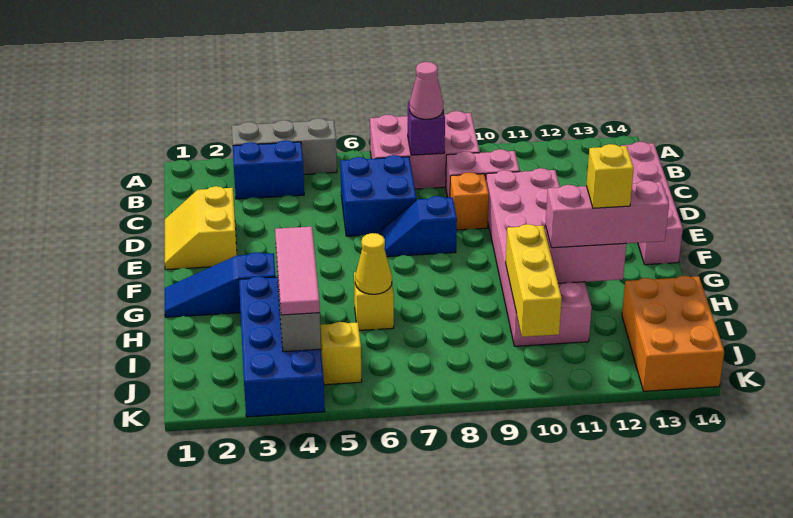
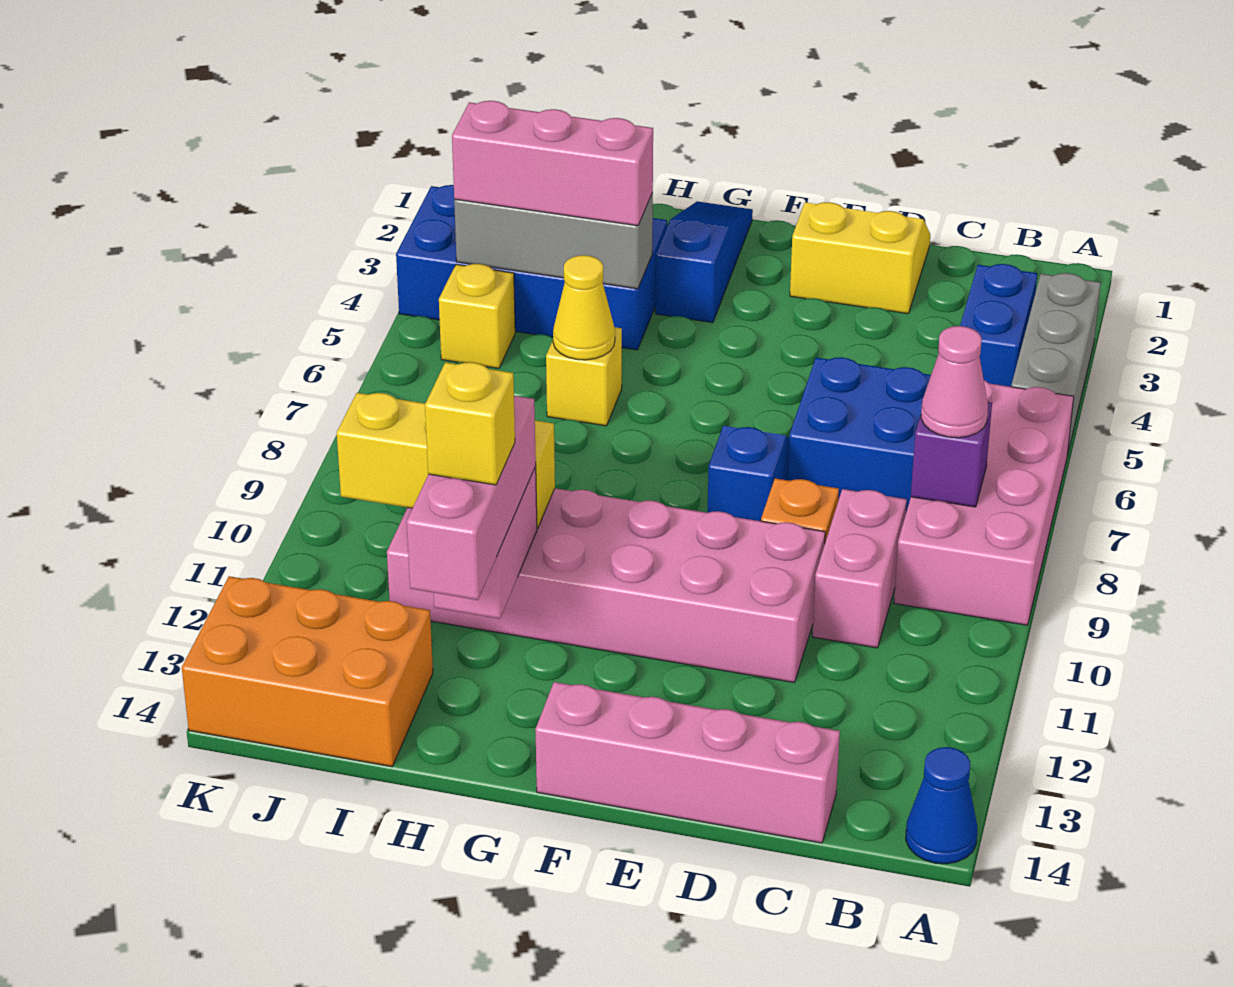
pink 2x3 brick [370,111,480,189] -> pink 2x4 brick [894,380,1074,625]
none -> blue 1x1 cone [906,747,977,864]
pink 1x3 tile [275,227,320,315] -> pink 1x3 brick [452,101,653,226]

